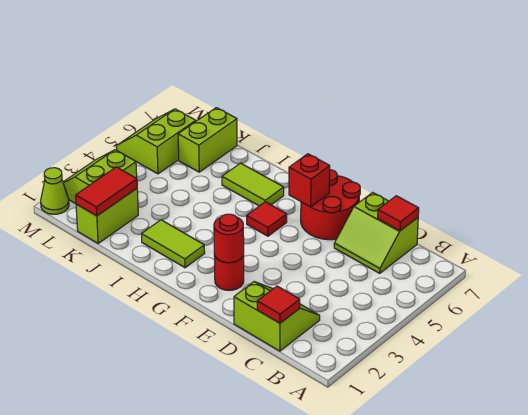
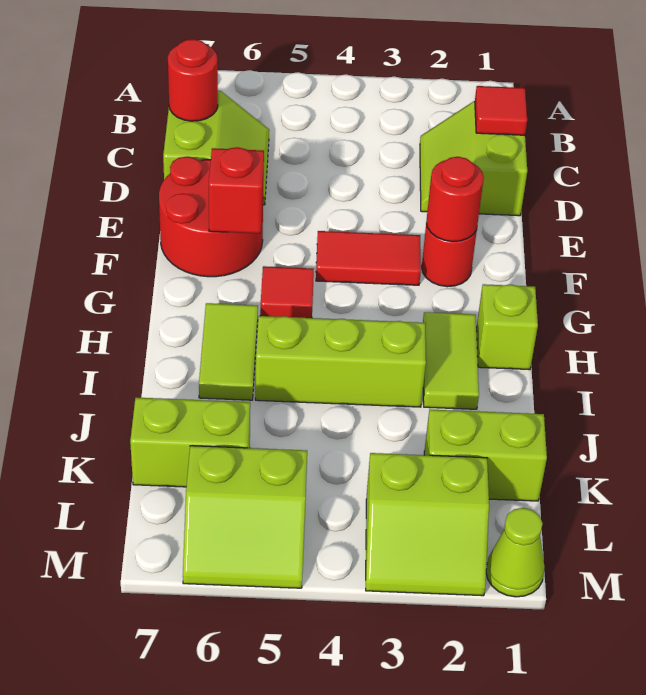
red 1x1 tile [378,196,419,231] -> red 1x1 round brick [168,39,218,121]
none -> lime 1x1 brick [476,284,538,370]
none -> lime 1x3 brick [255,316,426,407]
red 1x2 tile [76,167,137,216] -> red 1x2 tile moved to [316,231,421,285]

